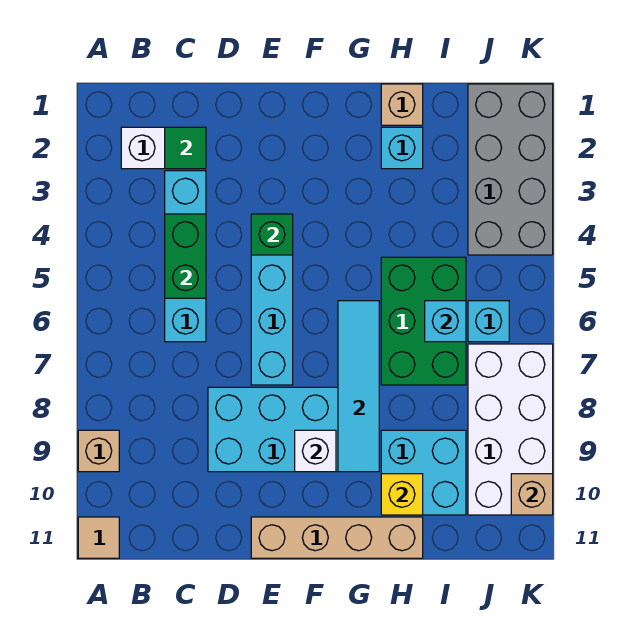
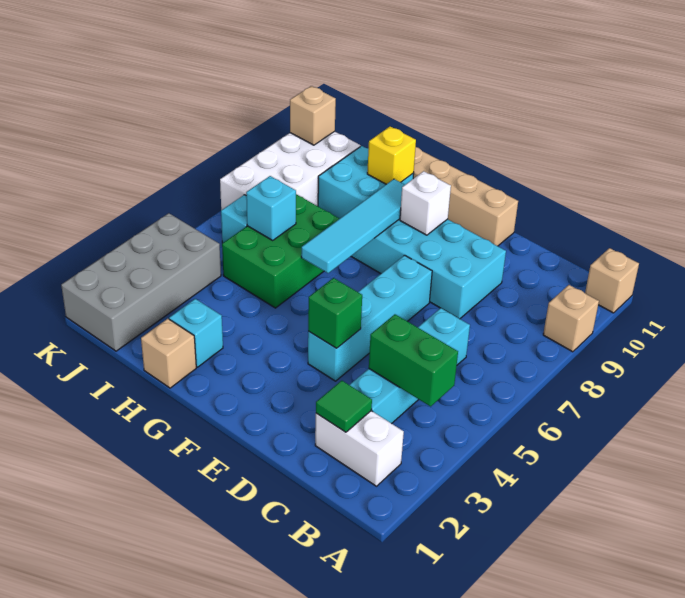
tan 1x1 tile [78,517,119,558] -> tan 1x1 brick [585,248,639,313]
green 1x2 brick [165,214,206,298] -> green 1x2 brick turned to [369,314,458,406]

